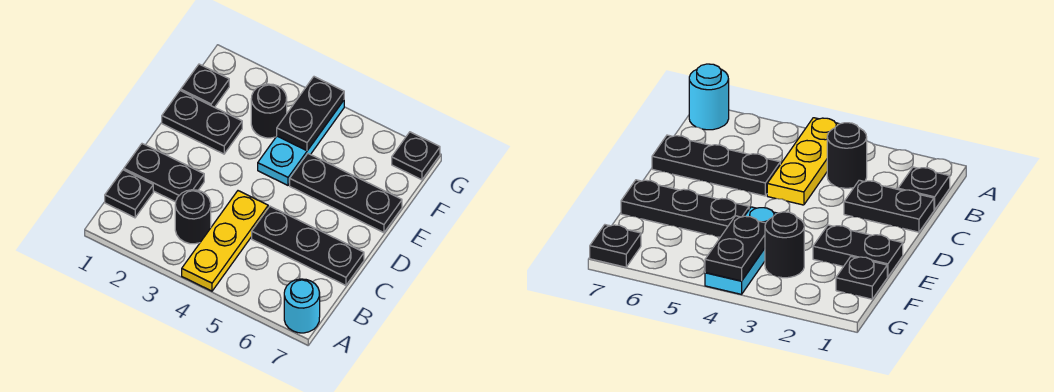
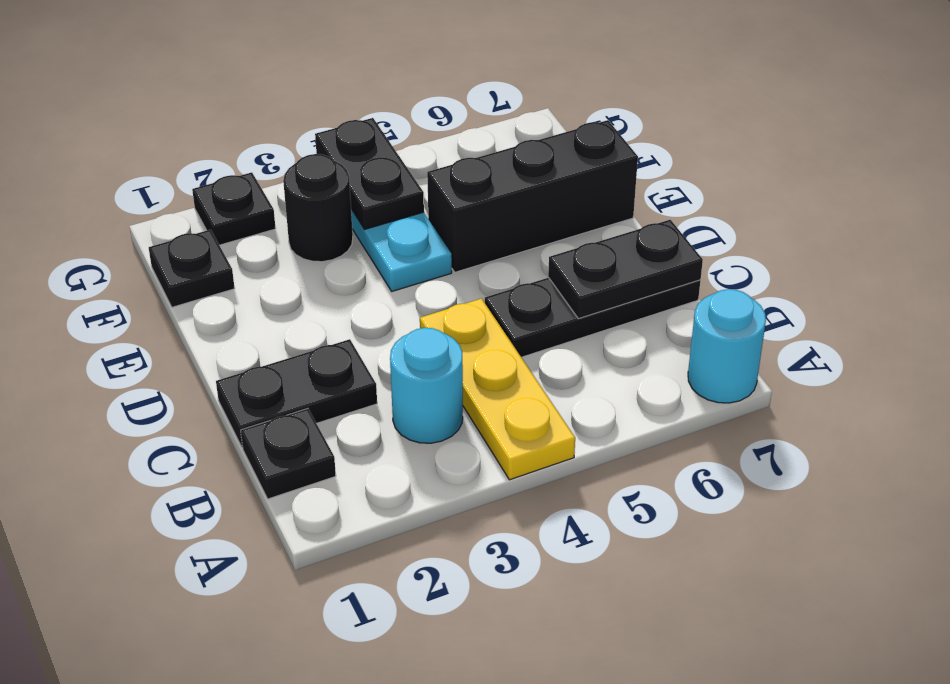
black 1x1 round brick [175,190,211,244] -> cyan 1x1 round brick [390,328,463,443]
black 1x2 plate [162,91,242,154] -> black 1x2 plate moved to [548,220,703,319]
black 1x3 plate [290,154,402,233] -> black 1x3 brick [427,120,638,272]
black 1x1 plate [392,132,440,180] -> black 1x1 plate moved to [192,172,276,245]

